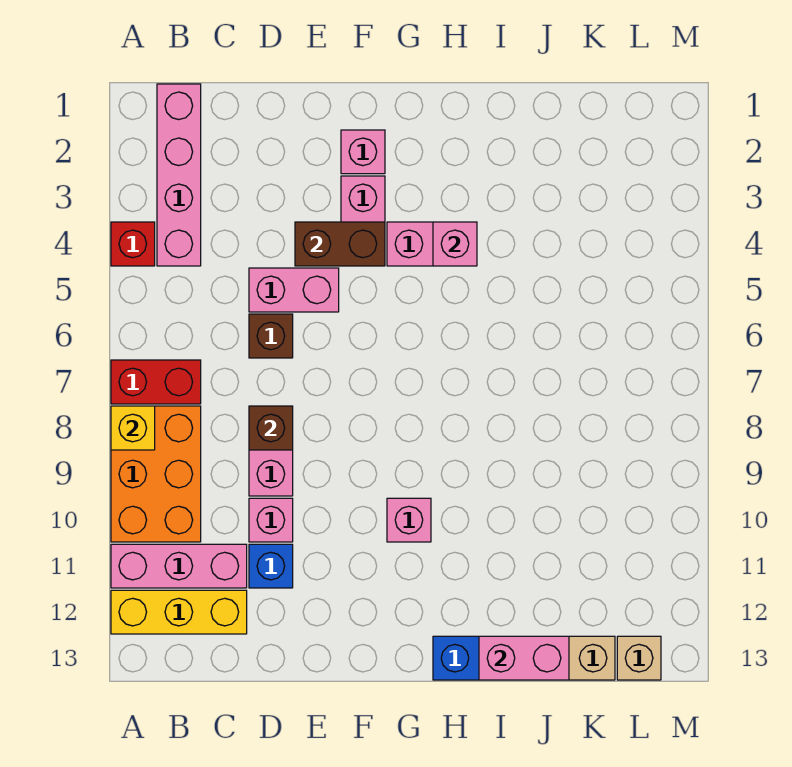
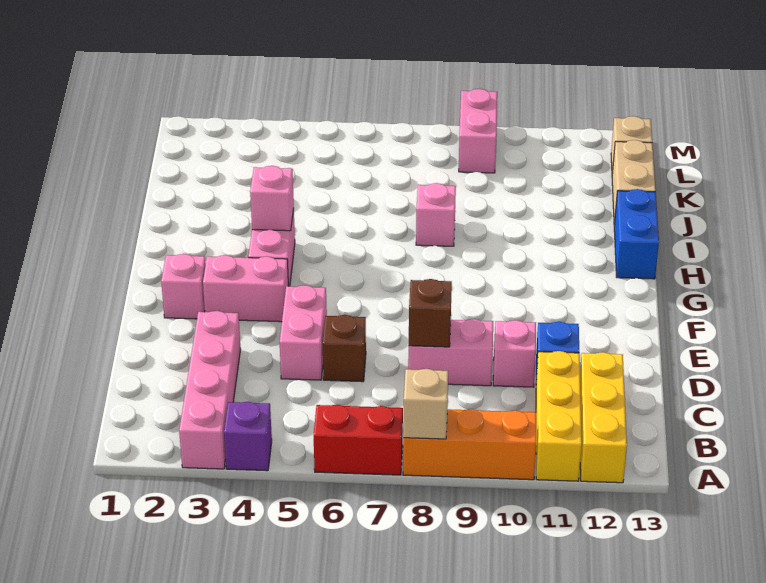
red 1x1 brick [111,222,155,266] -> purple 1x1 brick [224,402,272,471]
red 1x2 brick [111,360,201,404] -> red 1x2 brick turned to [314,404,403,475]
orange 2x3 brick [111,406,201,542] -> orange 1x3 brick [403,409,536,480]
yellow 1x1 brick [111,406,155,450] -> tan 1x1 brick [403,369,448,439]
pink 1x3 brick [111,544,247,588] -> yellow 1x3 brick [536,351,582,481]
pink 1x4 brick [157,84,201,266] -> pink 1x4 brick turned to [179,311,241,469]
brown 1x2 brick [295,222,385,266] -> none
pink 1x1 brick [387,498,431,542] -> pink 1x1 brick moved to [416,183,456,246]
pink 1x2 brick [479,636,569,680] -> pink 1x2 brick moved to [459,89,497,173]

